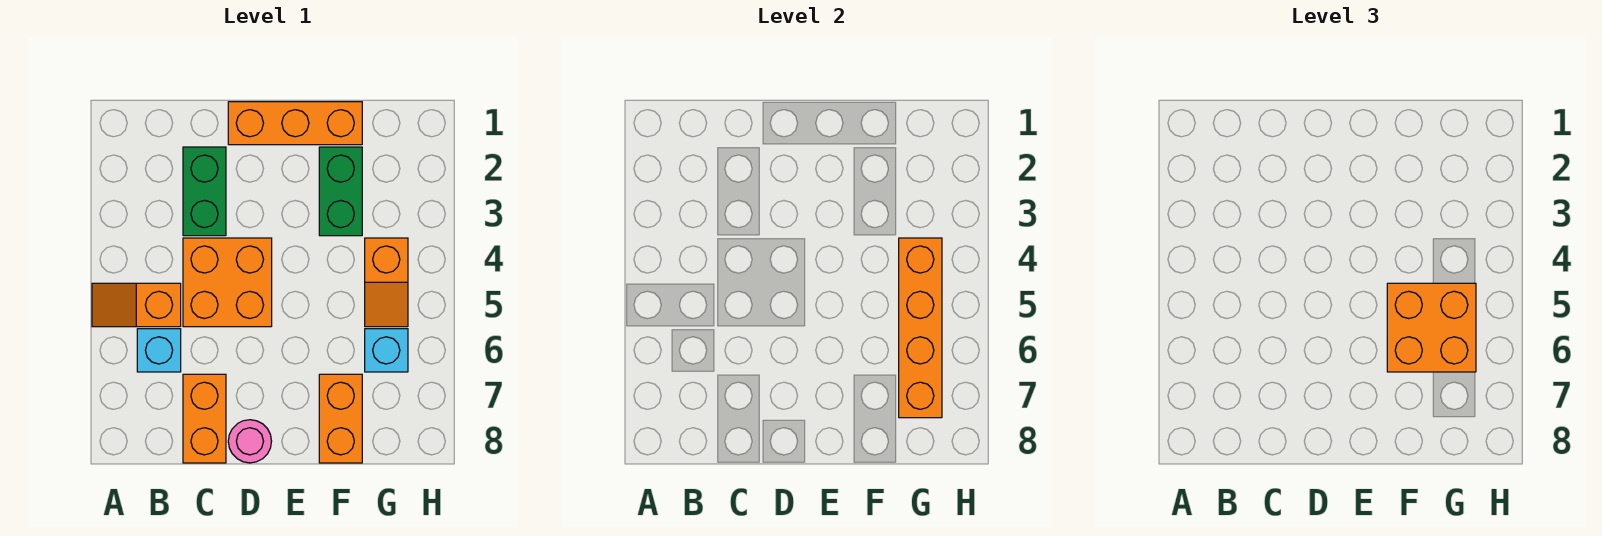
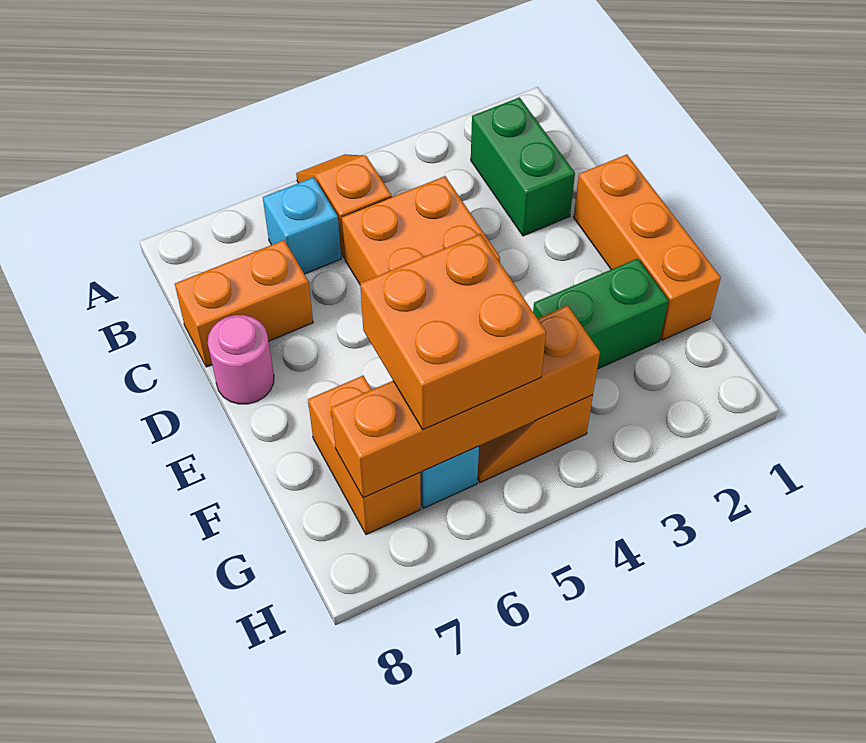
green 1x2 brick [183,147,226,236] -> green 1x2 brick turned to [471,97,575,236]
orange 1x2 brick [319,374,362,463] -> orange 1x2 brick turned to [308,376,421,535]

